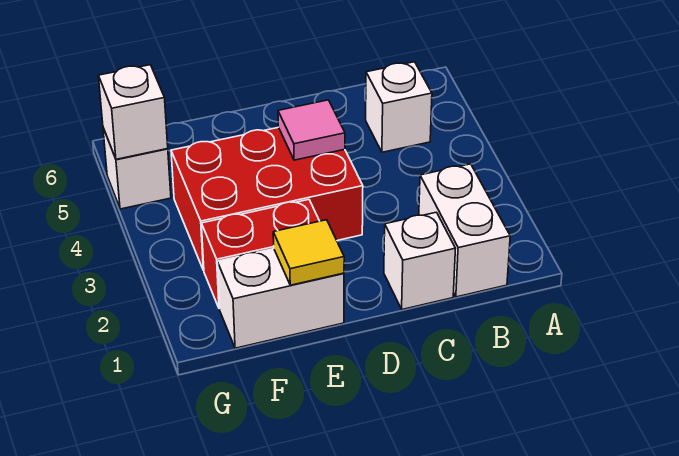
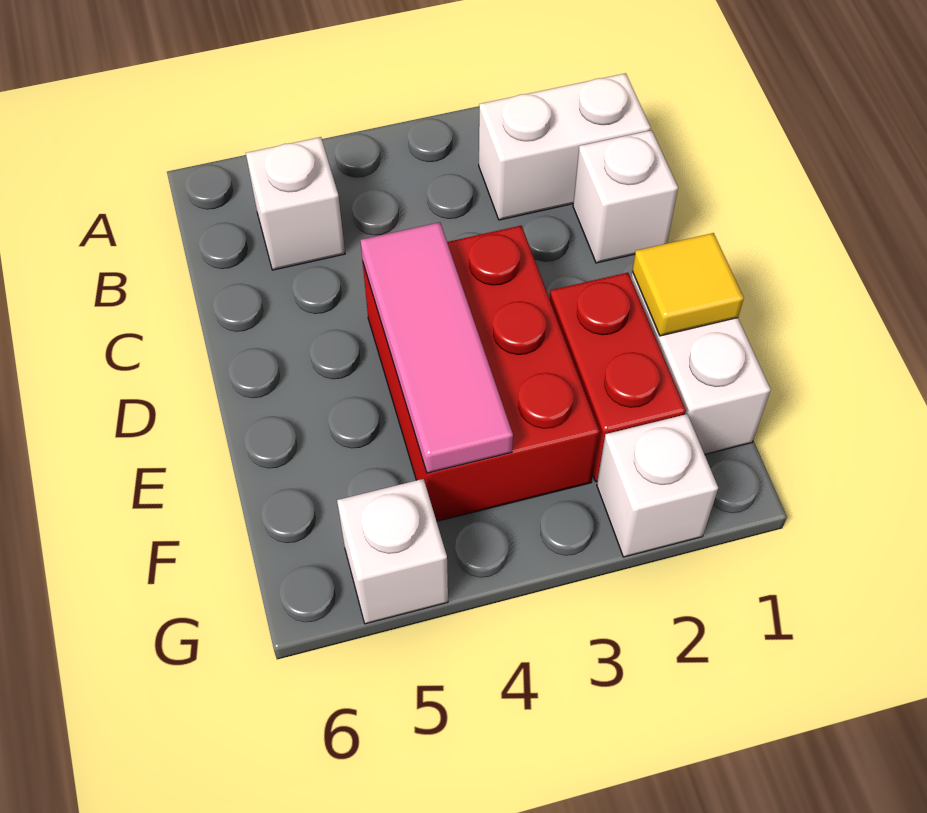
pink 1x1 tile [278,100,345,160] -> pink 1x3 tile [360,222,513,473]
white 1x1 brick [99,65,168,159] -> white 1x1 brick moved to [597,414,718,557]

